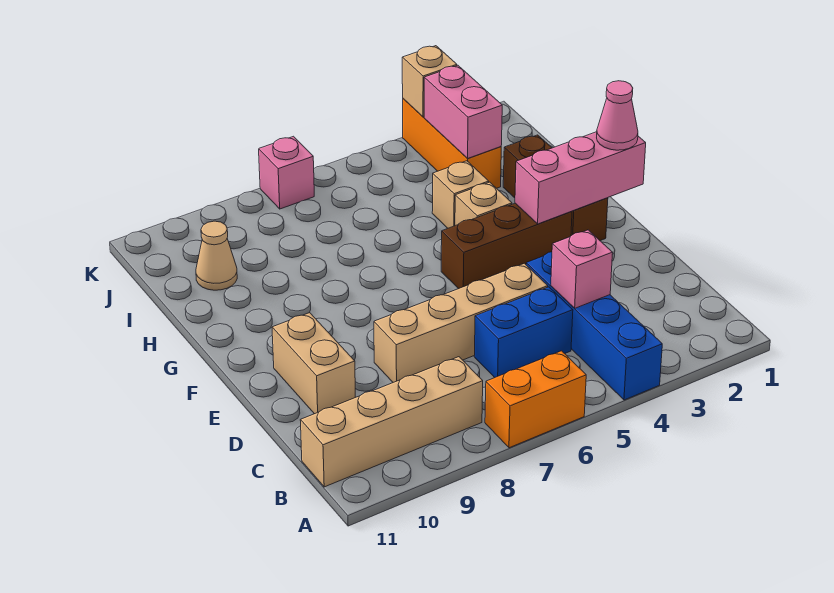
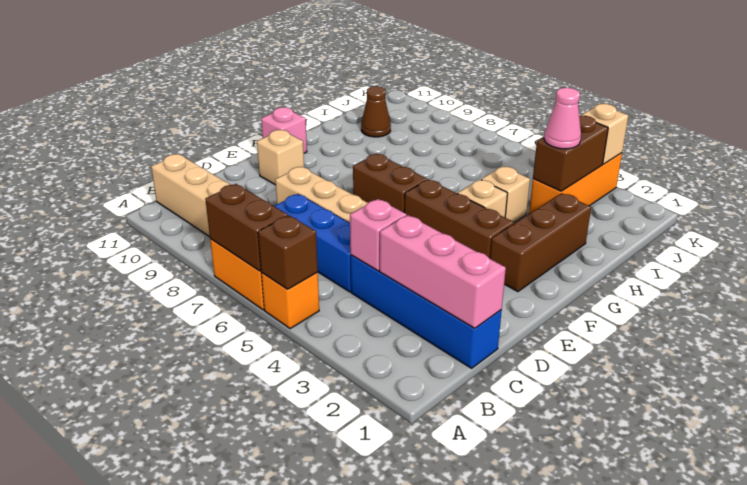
blue 1x4 brick [526,252,662,400] -> blue 1x4 brick turned to [351,255,502,368]
none -> orange 1x1 brick [261,273,319,329]
none -> brown 1x1 brick [258,215,318,289]
none -> brown 1x2 brick [205,184,288,271]
blue 1x2 brick [474,287,573,378] -> blue 1x3 brick [274,194,351,292]
tan 1x2 brick [272,313,356,414] -> tan 1x1 brick [257,130,304,185]
pink 1x3 brick [515,132,646,224] -> pink 1x3 brick moved to [380,215,506,328]
pink 1x1 cone [597,81,638,150] -> pink 1x1 cone moved to [544,88,581,149]
none -> brown 1x2 brick [353,154,427,212]
pink 1x2 brick [424,66,502,159] -> brown 1x2 brick [533,116,608,191]
tan 1x1 cone [196,221,237,290] -> brown 1x1 cone [361,86,391,137]
pink 1x1 brick [259,136,314,209] -> pink 1x1 brick moved to [261,107,307,153]

